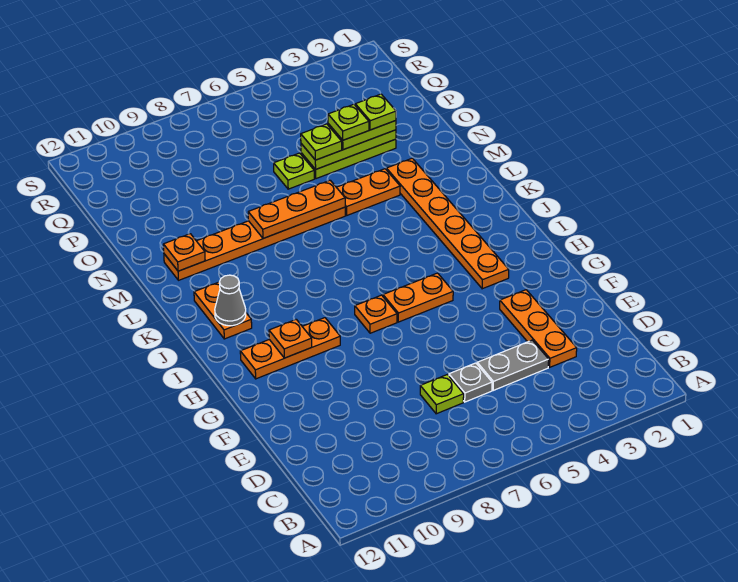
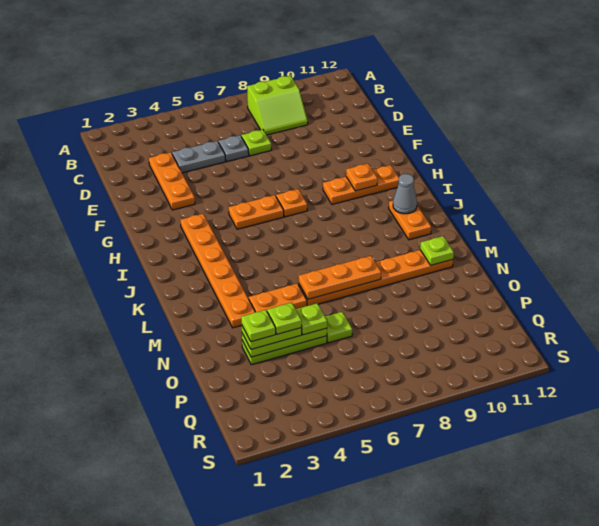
none -> lime 2x2 slope [247,76,308,135]
orange 1x1 plate [163,234,205,271] -> lime 1x1 plate [420,236,454,265]

